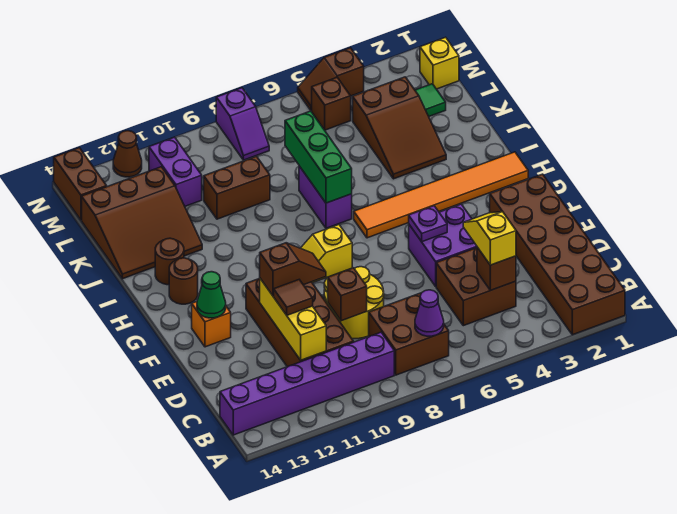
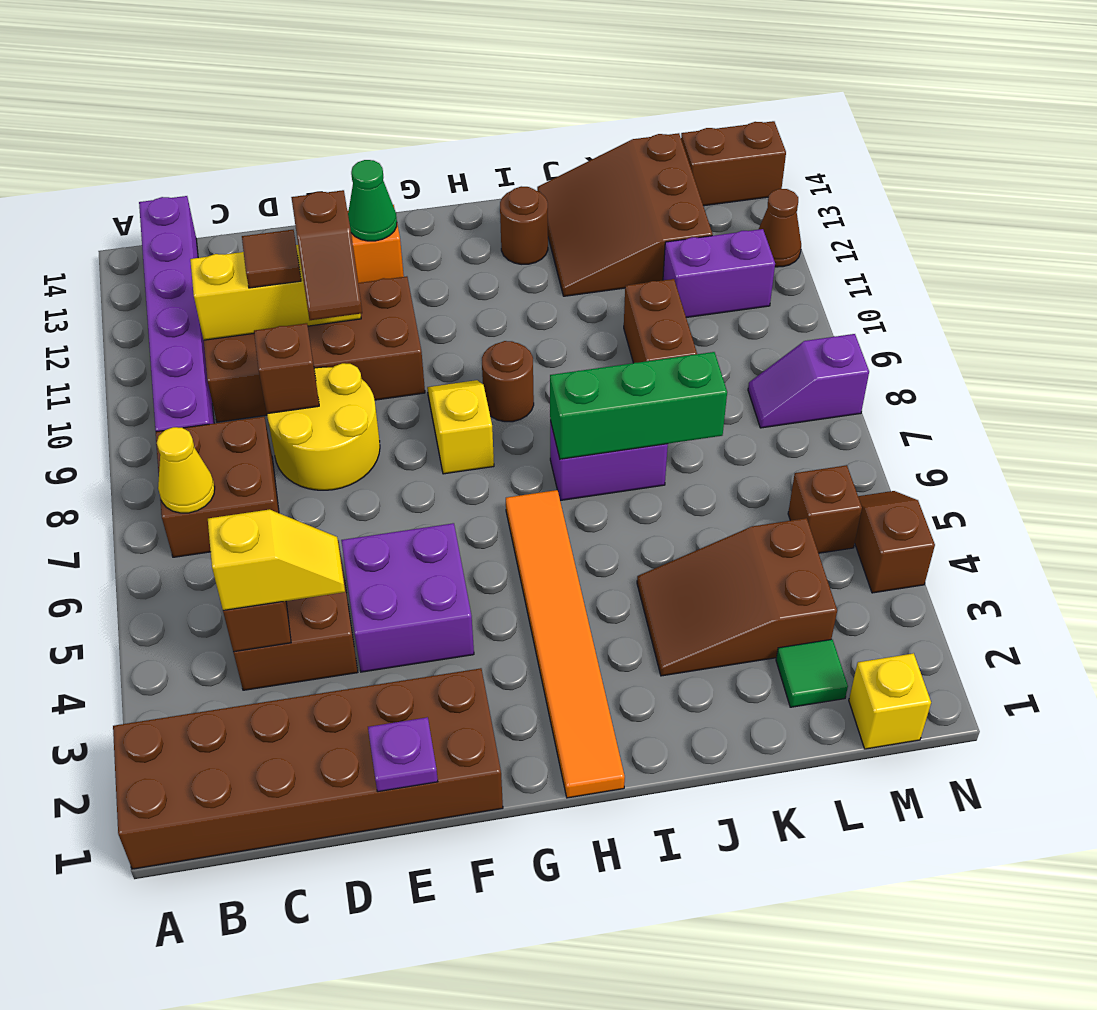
purple 1x1 cone [415,290,444,336] -> yellow 1x1 cone [157,427,215,513]
purple 1x1 plate [409,206,447,242] -> purple 1x1 plate moved to [368,717,438,792]
brown 1x1 round brick [169,258,198,304] -> brown 1x1 round brick moved to [482,341,534,422]

